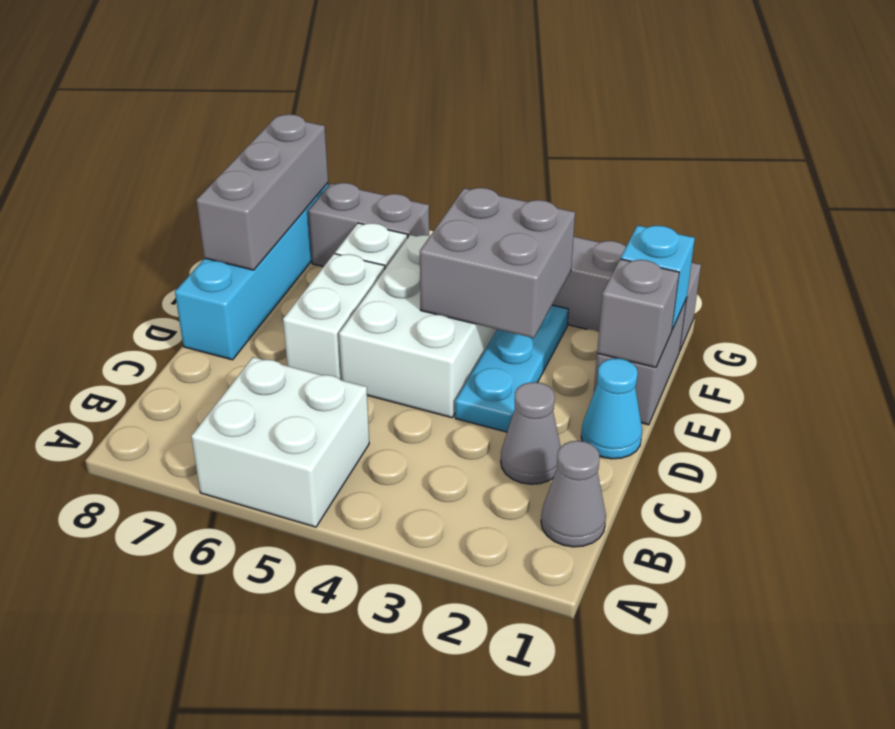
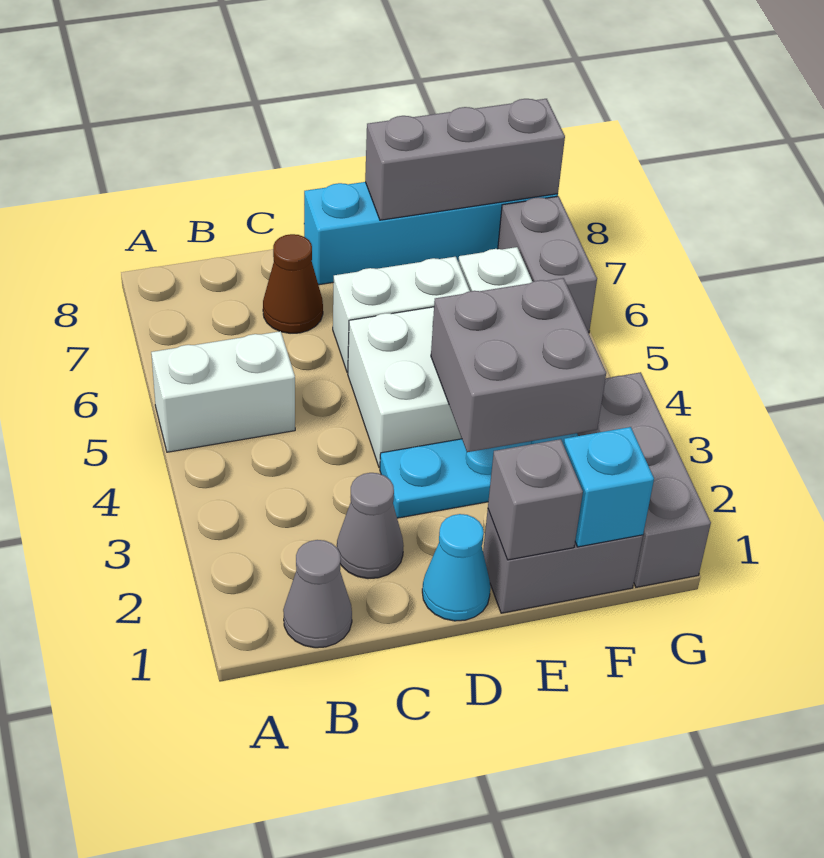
white 2x2 brick [191,357,369,527] -> white 1x2 brick [151,331,295,452]
none -> brown 1x1 cone [263,234,323,333]

